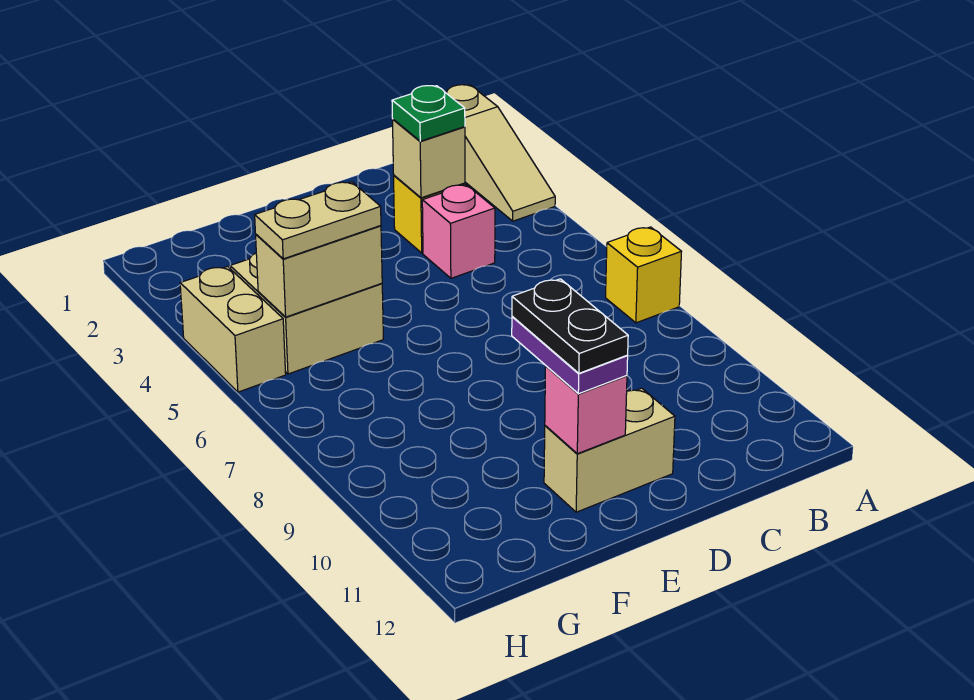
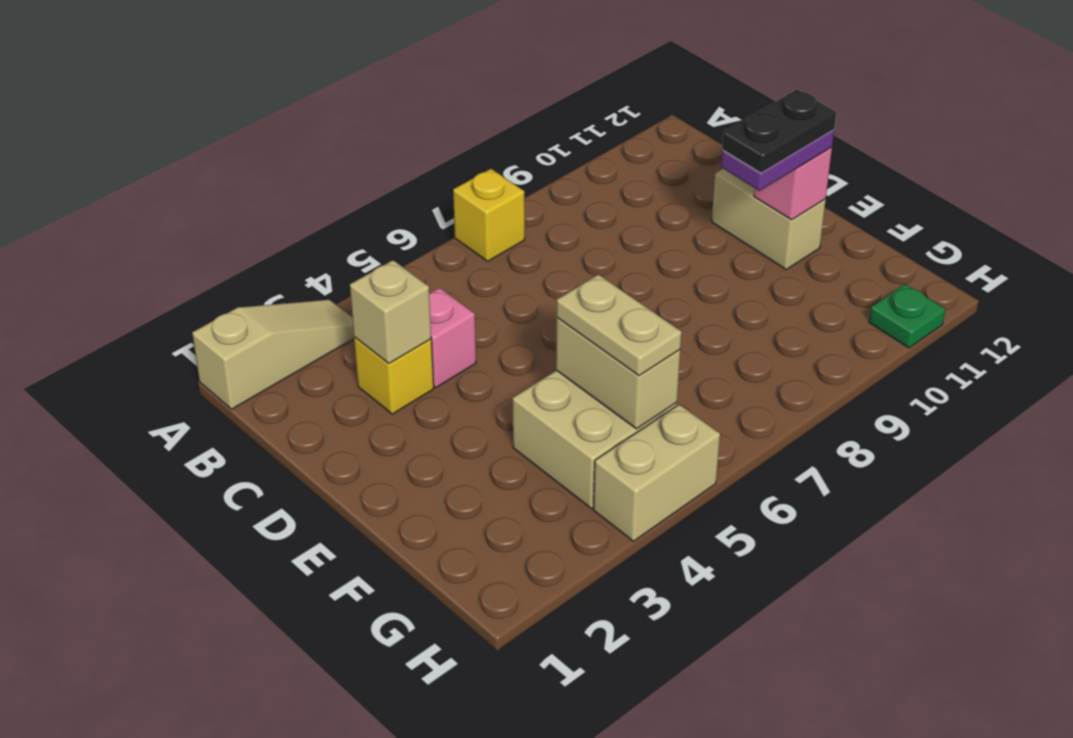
green 1x1 plate [392,86,465,141] -> green 1x1 plate moved to [869,284,945,348]

